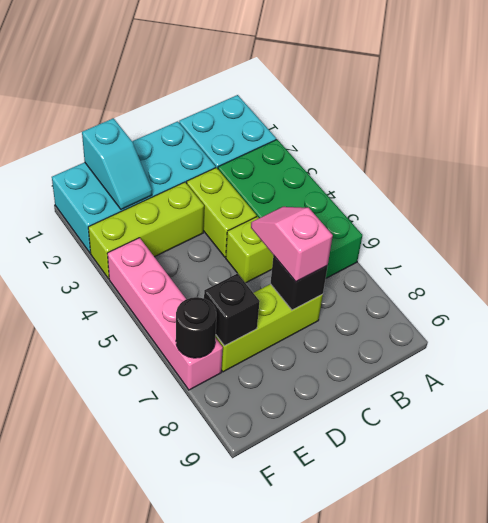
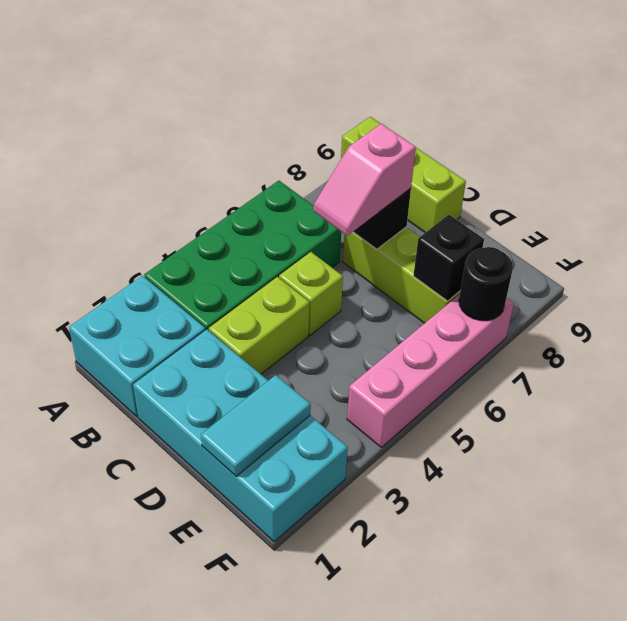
lime 1x3 brick [88,182,204,279] -> lime 1x3 brick moved to [341,117,466,233]
cyan 1x2 slope [82,118,152,210] -> cyan 1x2 tile [201,375,311,476]

